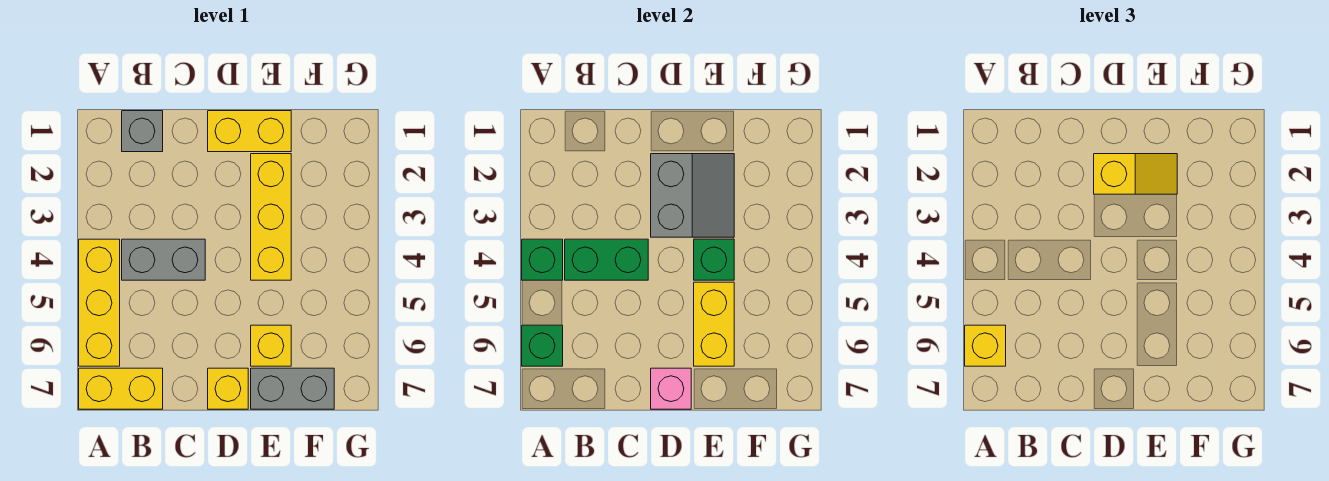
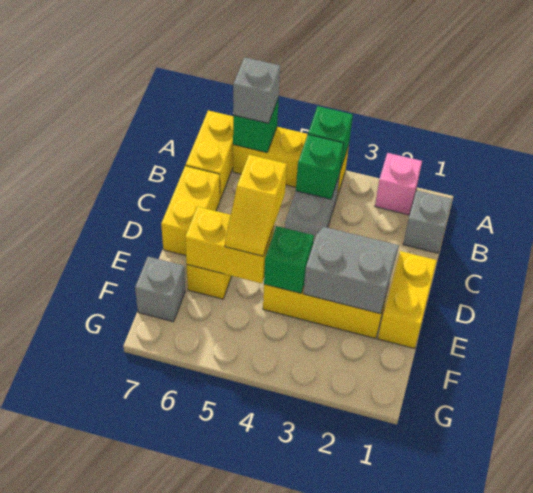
yellow 1x1 brick [965,325,1006,366] -> grey 1x1 brick [233,57,280,123]
green 1x2 brick [565,239,648,280] -> green 1x1 brick [296,135,344,199]
grey 2x2 slope [651,154,734,237] -> grey 2x2 slope turned to [303,227,399,314]
yellow 1x2 slope [1094,154,1177,194] -> yellow 1x2 slope moved to [225,155,287,256]
yellow 1x1 brick [208,368,248,409] -> yellow 1x2 brick [161,166,220,256]
pink 1x1 brick [651,368,691,409] -> pink 1x1 brick moved to [375,153,422,215]
grey 1x2 brick [251,368,334,409] -> grey 1x1 brick [135,257,185,322]

